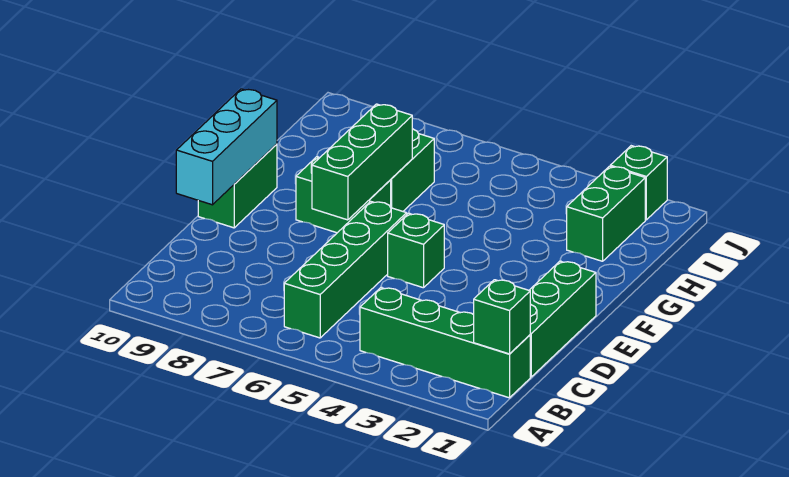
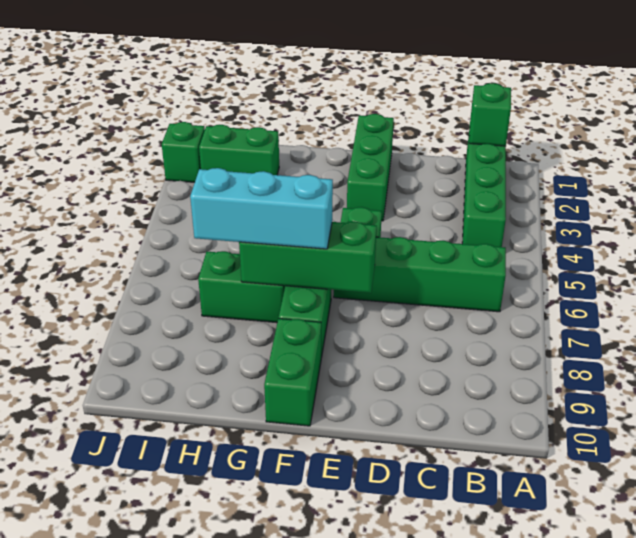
green 1x3 brick [529,261,596,377] -> green 1x3 brick turned to [347,114,394,221]
cyan 1x3 brick [176,89,277,205] -> cyan 1x3 brick moved to [190,168,333,249]
green 1x2 brick [198,144,277,228] -> green 1x2 brick turned to [264,319,321,426]

